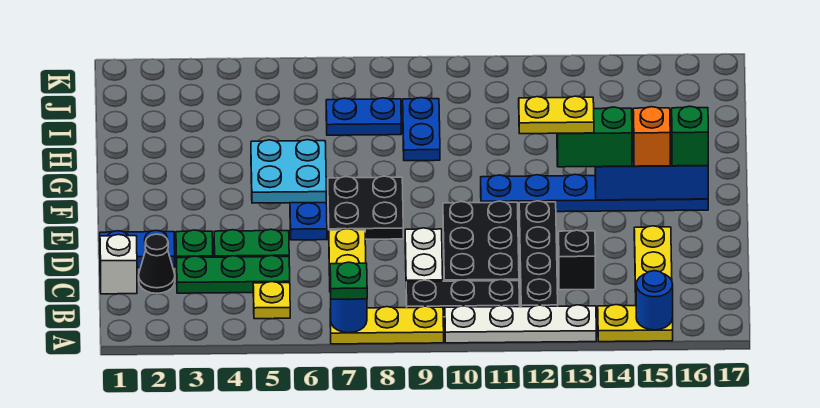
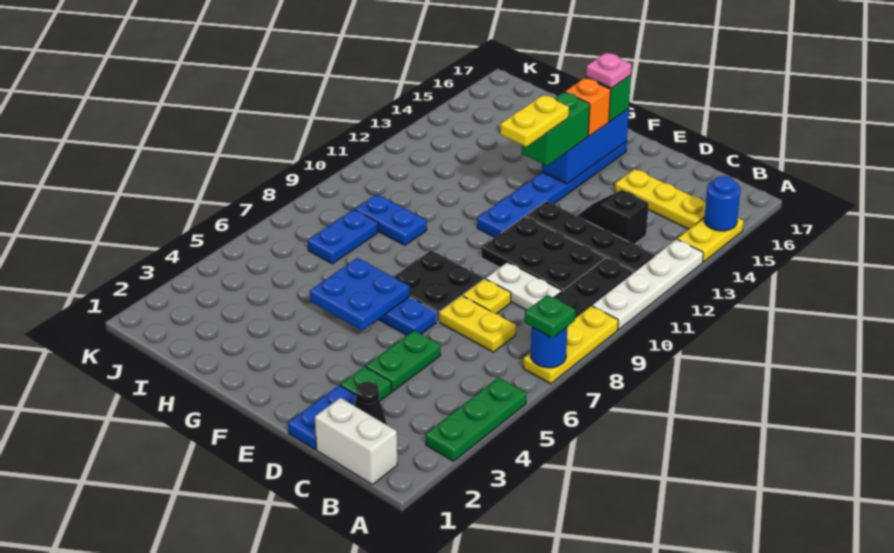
yellow 1x1 plate [253,282,290,319] -> yellow 1x1 plate moved to [463,279,511,314]
white 1x1 brick [100,235,137,294] -> white 1x2 brick [315,398,397,484]
green 1x3 plate [177,255,290,293] -> green 1x3 plate moved to [426,377,526,461]
cyan 2x2 plate [251,140,326,203] -> blue 2x2 plate [310,258,410,330]
none -> pink 1x1 plate [586,53,632,88]

